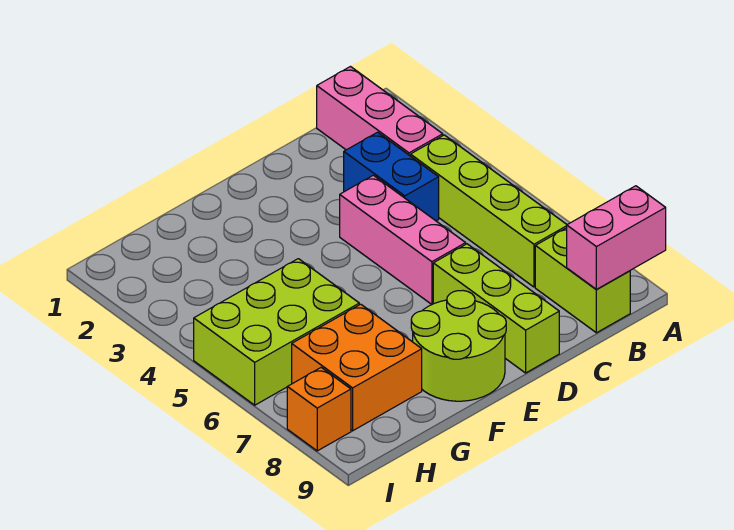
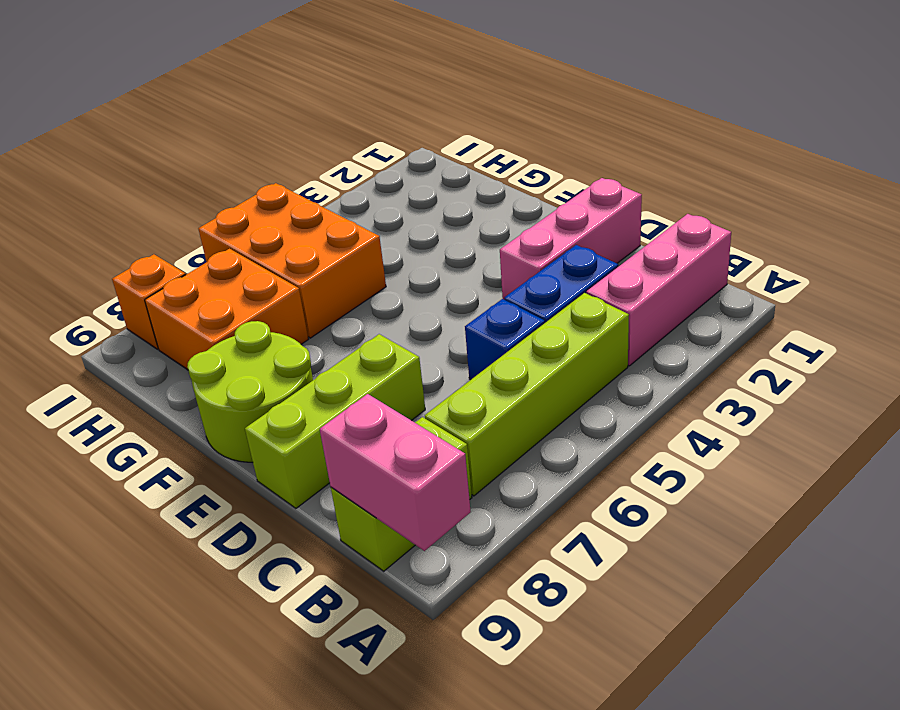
none -> blue 1x1 brick [465,299,545,380]
pink 1x3 brick [340,175,466,304] -> pink 1x3 brick moved to [500,178,642,299]
lime 2x3 brick [194,259,359,405] -> orange 2x3 brick [199,183,386,338]

